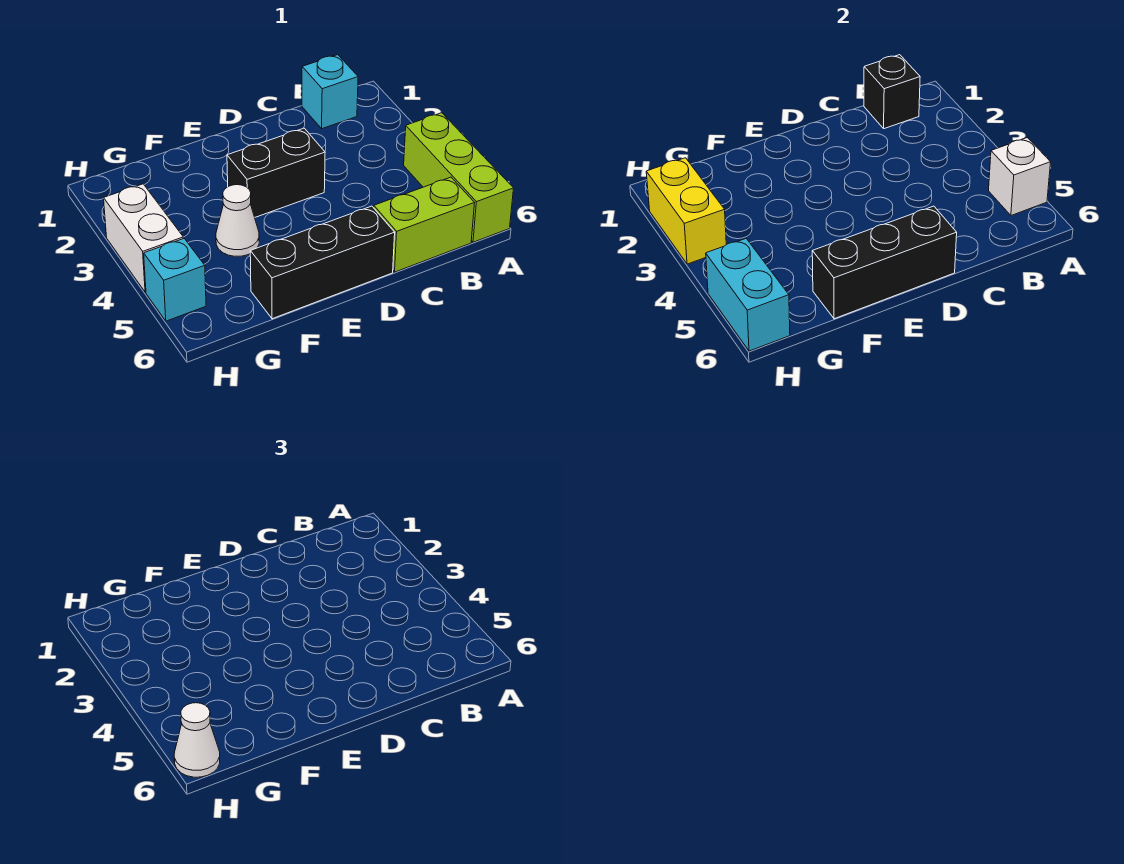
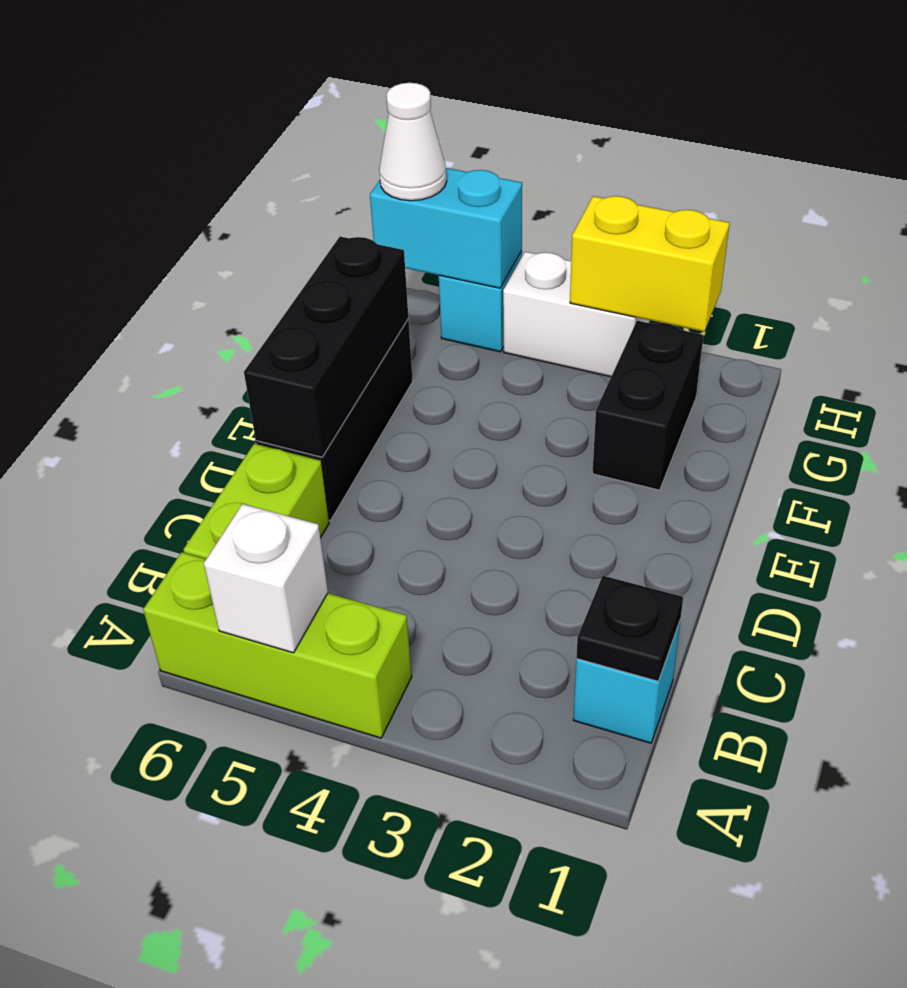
black 1x1 brick [864,55,920,129] -> black 1x1 plate [576,576,683,681]
black 1x2 brick [227,128,325,217] -> black 1x2 brick moved to [592,321,703,490]
white 1x1 cone [216,185,259,256] -> none

